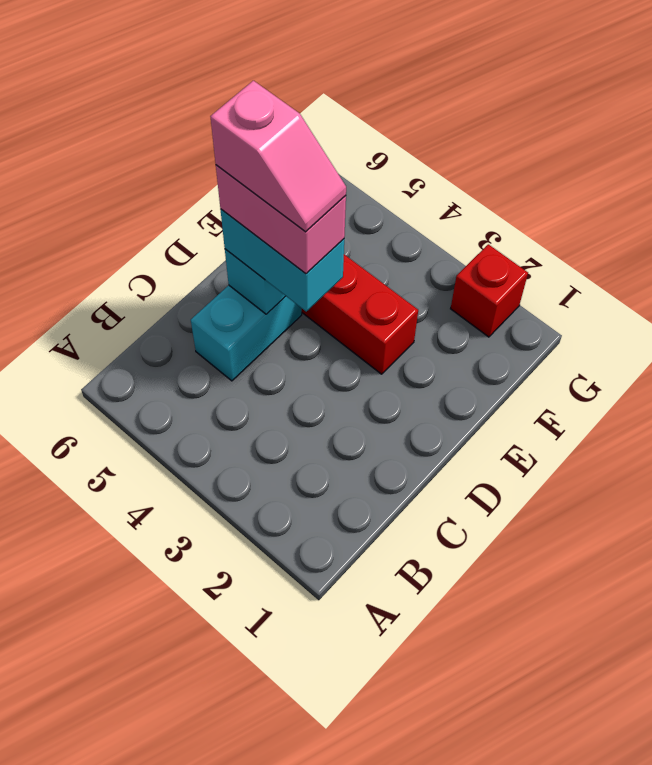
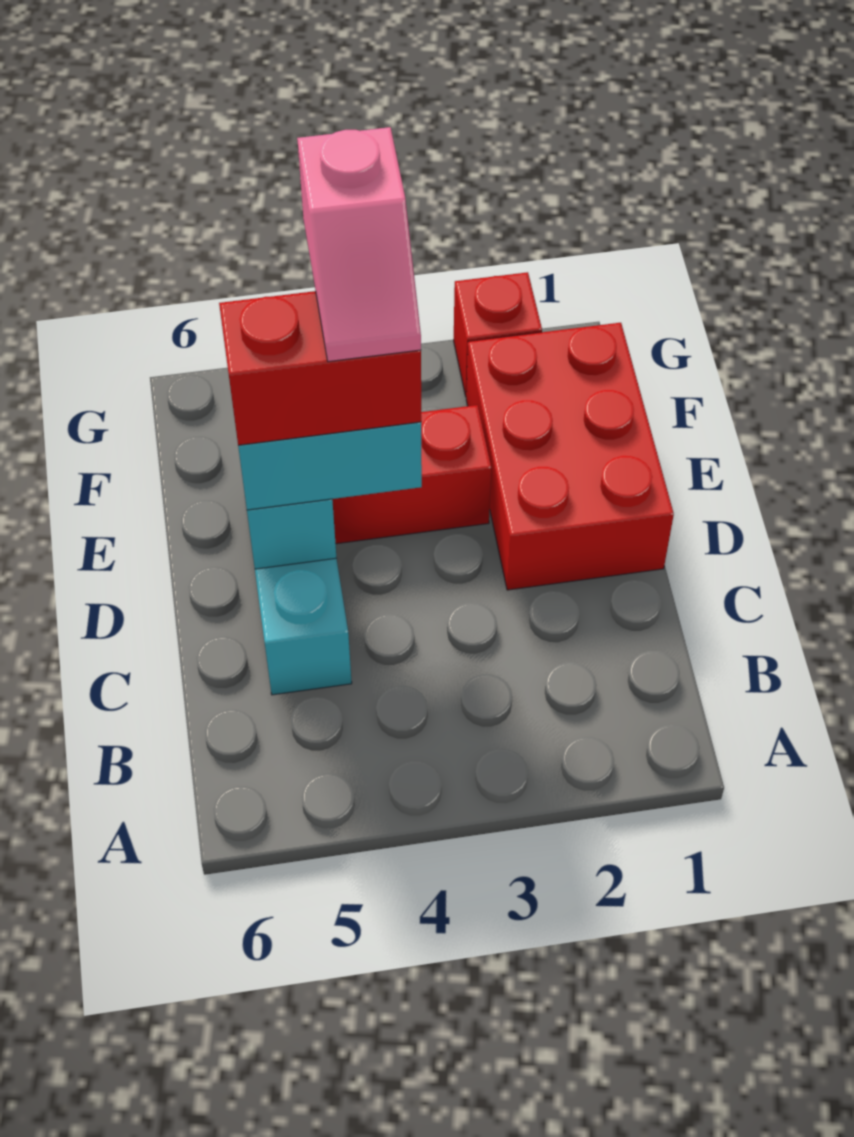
none -> red 2x3 brick [466,323,674,590]
pink 1x2 brick [216,165,346,274] -> red 1x2 brick [219,291,421,445]
pink 1x2 slope [210,81,346,232] -> pink 1x2 slope turned to [297,127,421,362]

